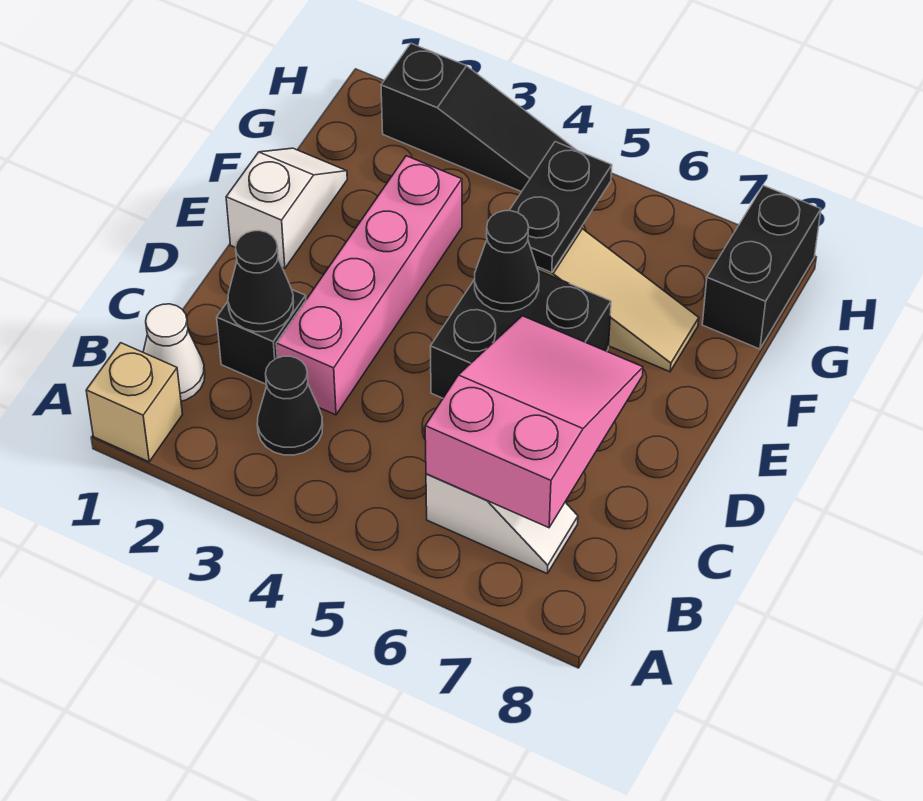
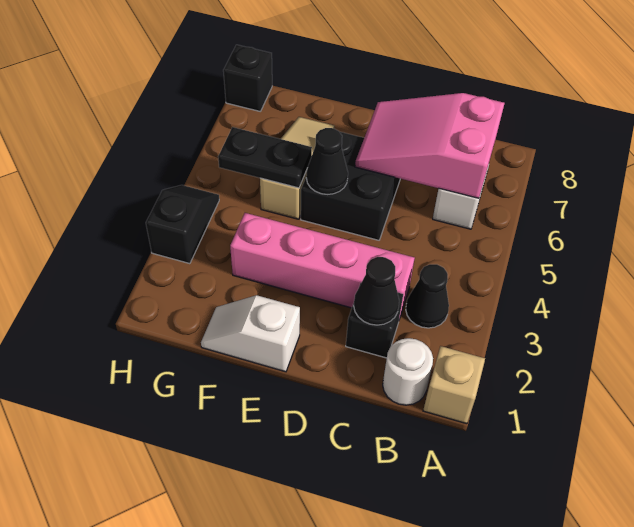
white 1x1 cone [143,304,205,401] -> white 1x1 round brick [383,338,433,405]
black 1x2 brick [702,185,821,349] -> black 1x1 brick [223,45,272,111]
black 1x3 slope [381,43,576,192] -> black 1x2 slope [146,185,219,264]

